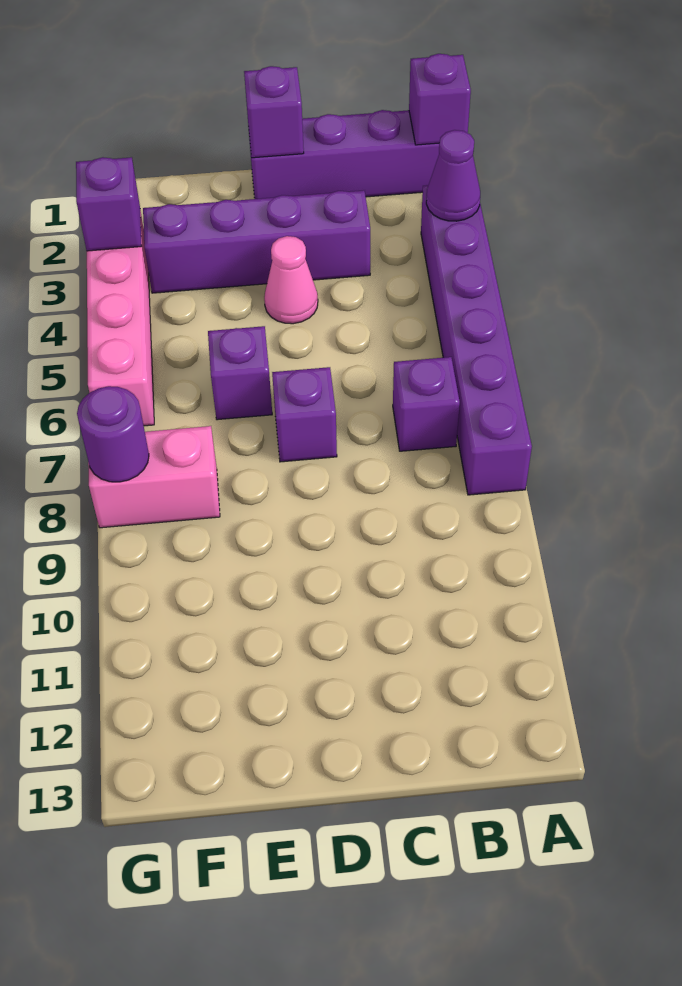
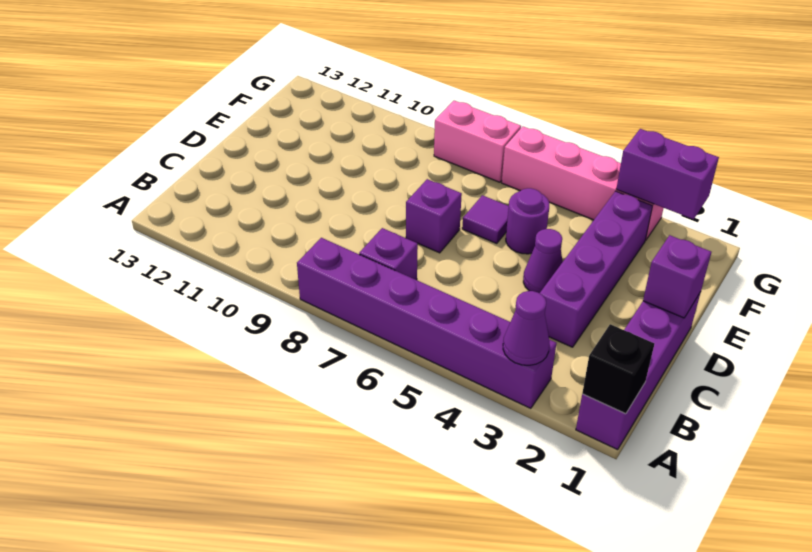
purple 1x1 brick [409,54,471,145] -> black 1x1 brick [582,324,654,414]
pink 1x1 cone [264,236,318,324] -> purple 1x1 cone [523,229,563,293]
purple 1x1 brick [208,326,272,420] -> purple 1x1 tile [462,195,509,243]
pink 1x2 brick [88,426,220,528] -> pink 1x2 brick turned to [434,101,521,182]
purple 1x1 brick [76,157,142,251] -> purple 1x2 brick [616,129,719,219]
purple 1x1 round brick [77,386,149,482] -> purple 1x1 round brick moved to [506,188,549,254]

